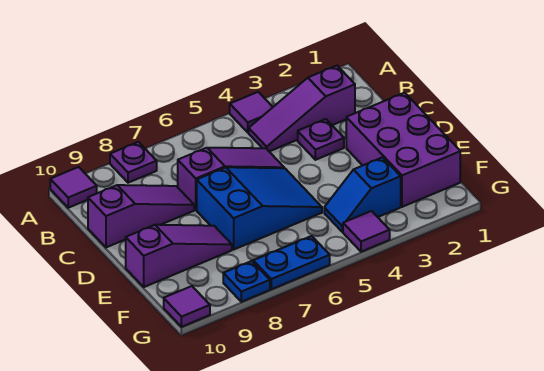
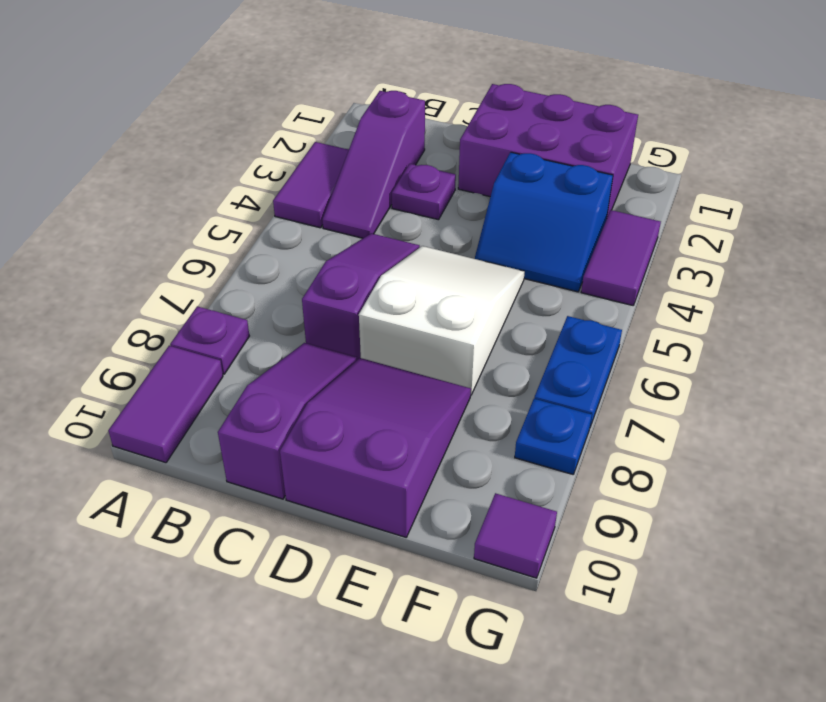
purple 1x1 tile [230,92,273,133] -> purple 1x2 tile [273,142,349,228]
purple 1x1 tile [50,167,97,208] -> purple 1x2 tile [108,346,223,463]
blue 2x3 slope [197,167,322,249] -> white 2x3 slope [359,246,525,395]
purple 1x3 slope [126,225,232,287] -> purple 2x3 slope [280,358,471,537]
blue 1x2 slope [324,157,401,232] -> blue 2x2 slope [475,152,613,292]
purple 1x1 tile [343,211,390,252] -> purple 1x2 tile [581,210,661,305]

